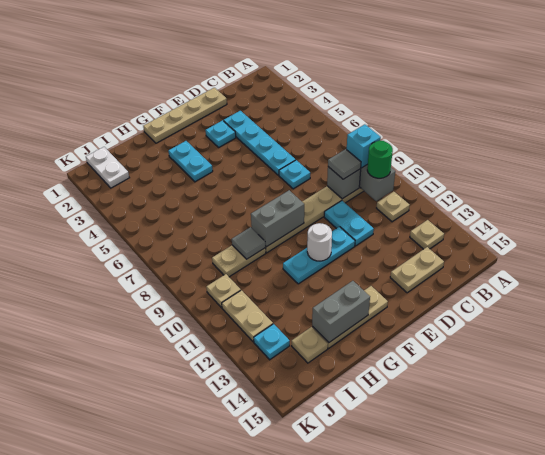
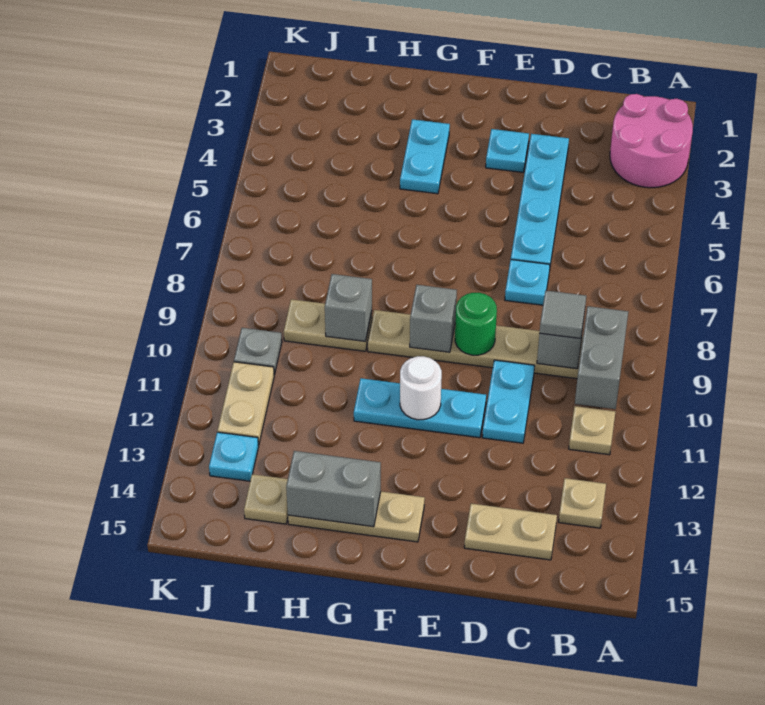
none -> pink 2x2 round brick [610,94,693,188]
cyan 1x1 brick [347,124,381,168] -> none
green 1x1 round brick [367,140,393,178] -> green 1x1 round brick moved to [455,293,497,355]
tan 1x4 plate [143,88,227,143] -> none
grey 1x2 brick [251,190,304,247] -> grey 1x1 brick [410,285,457,352]
grey 1x1 tile [232,227,265,259] -> grey 1x1 brick [325,274,372,342]
white 1x2 plate [86,147,129,188] -> none
tan 1x1 plate [206,274,241,308] -> grey 1x1 plate [234,328,282,375]

